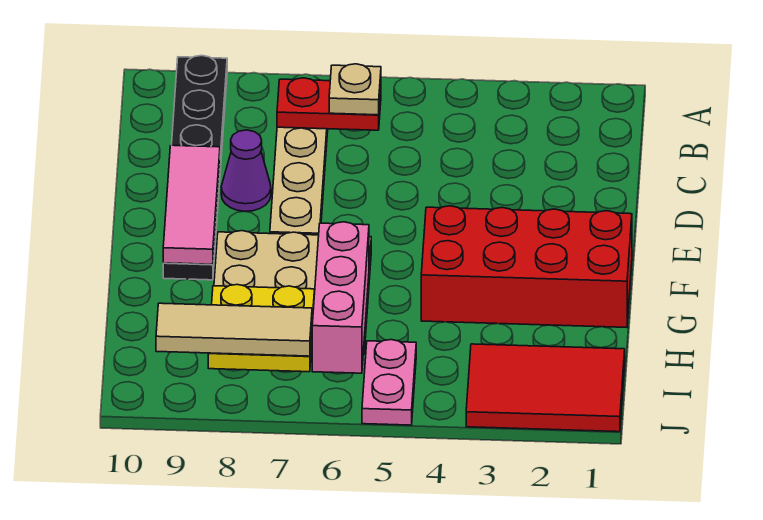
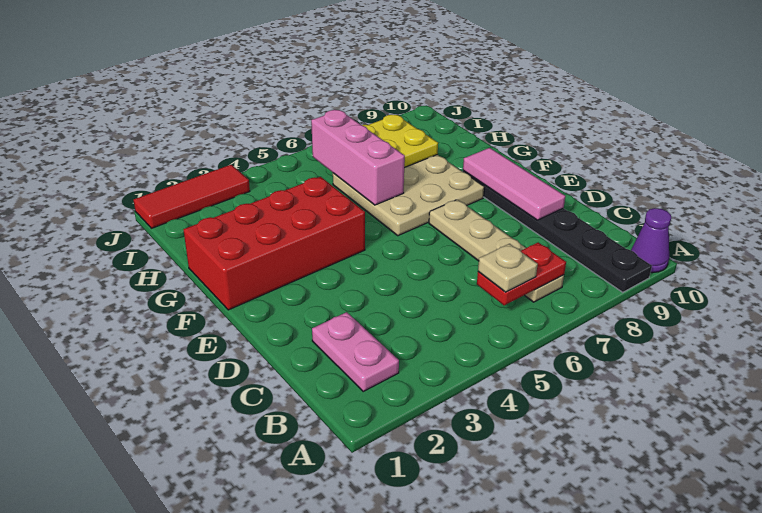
purple 1x1 cone [221,130,271,211] -> purple 1x1 cone moved to [631,208,671,272]
red 2x3 tile [466,344,625,432] -> red 1x3 tile [134,165,250,228]
pink 1x2 plate [362,340,416,425] -> pink 1x2 plate moved to [312,312,399,391]
tan 1x3 tile [156,303,312,356] -> none

